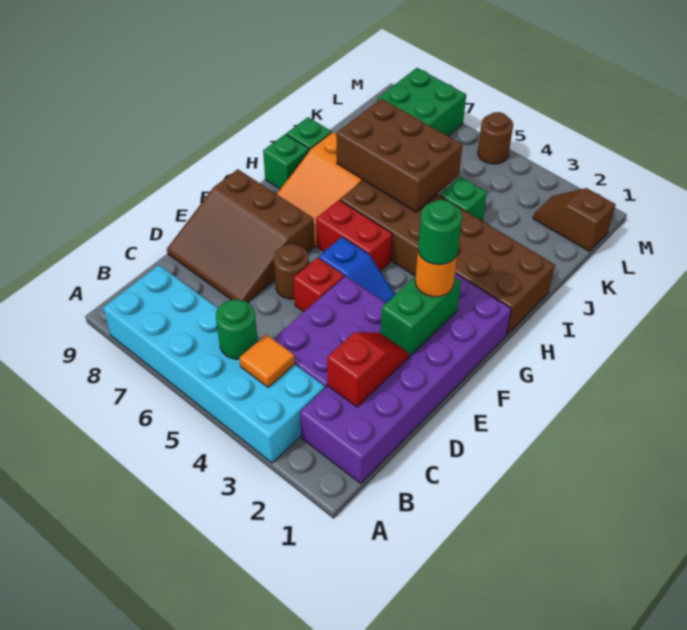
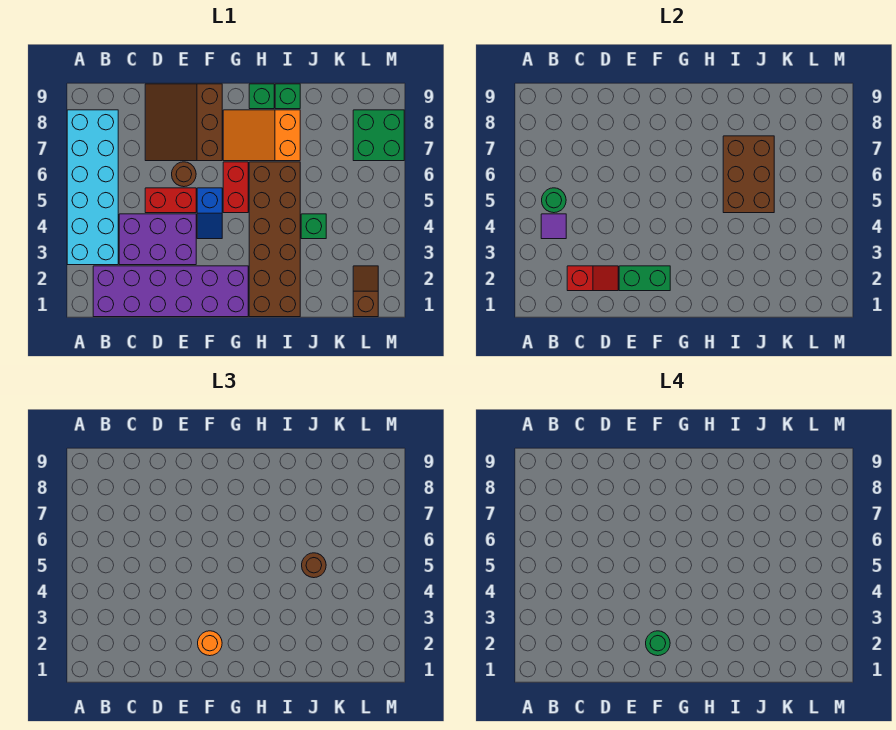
orange 1x1 tile [239,334,295,387] -> purple 1x1 tile [541,214,566,239]
red 1x1 brick [293,257,344,312] -> red 1x2 brick [145,188,196,213]
brown 1x1 round brick [478,112,513,164] -> brown 1x1 round brick moved to [302,553,326,578]

